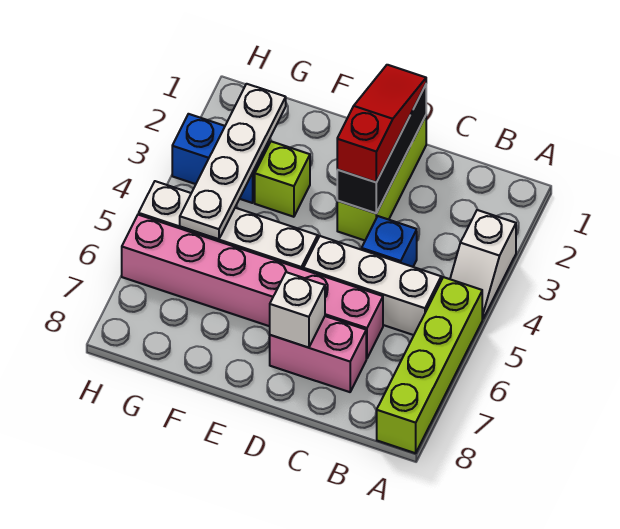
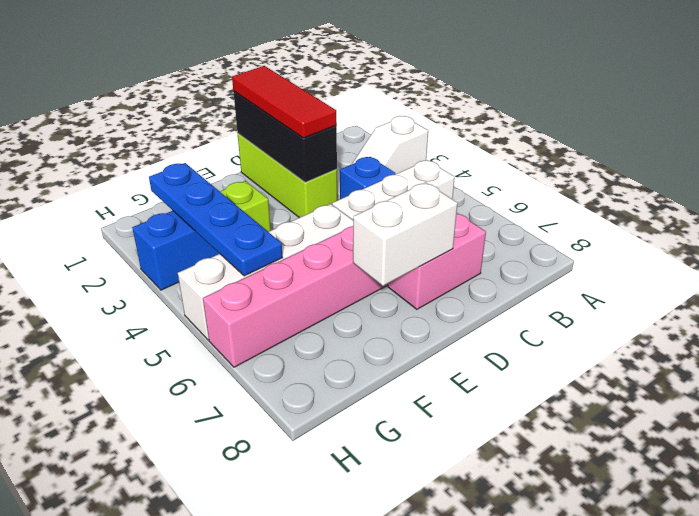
white 1x2 slope [450,210,516,319] -> white 1x2 slope turned to [352,116,428,174]
lime 1x4 brick [377,277,482,453] -> none
red 1x3 slope [337,65,426,182] -> red 1x3 tile [232,66,337,138]
white 1x1 brick [270,272,325,348] -> white 1x2 brick [353,182,458,286]
white 1x4 plate [180,84,286,239] -> blue 1x4 plate [149,163,283,276]

